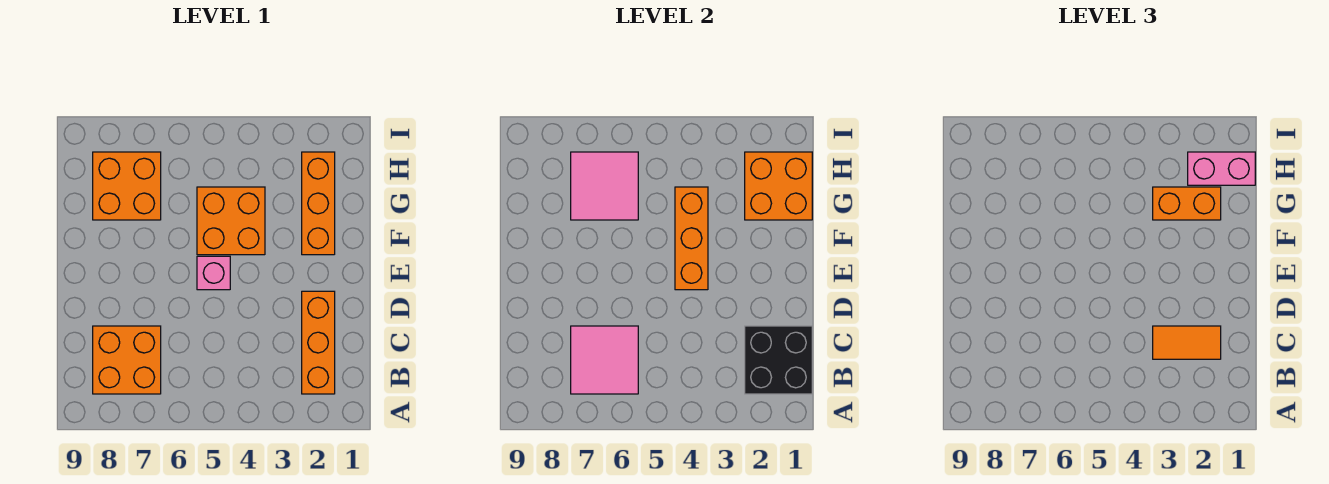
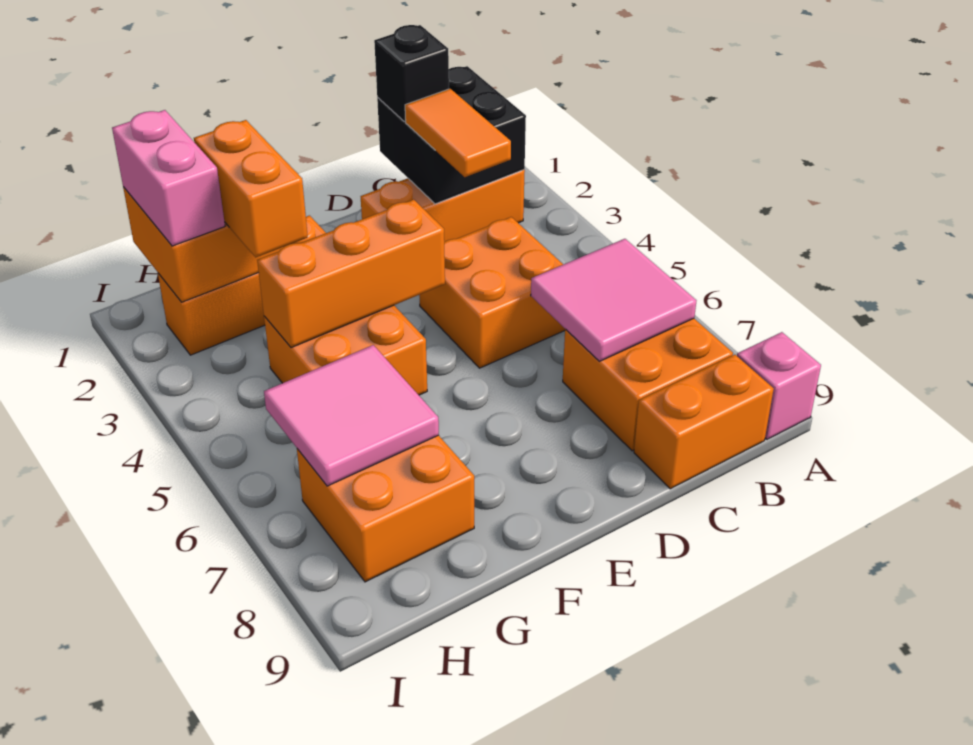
none -> orange 1x2 brick [634,355,774,489]
none -> black 1x1 brick [374,25,449,122]
none -> orange 2x2 brick [419,217,565,368]
pink 1x1 brick [197,256,230,290] -> pink 1x1 brick moved to [737,332,821,440]

